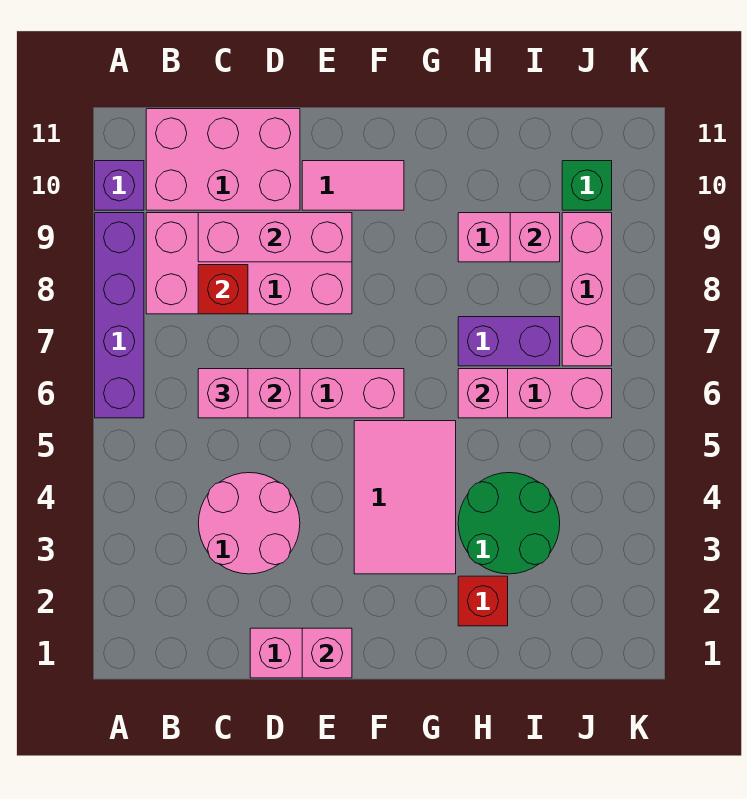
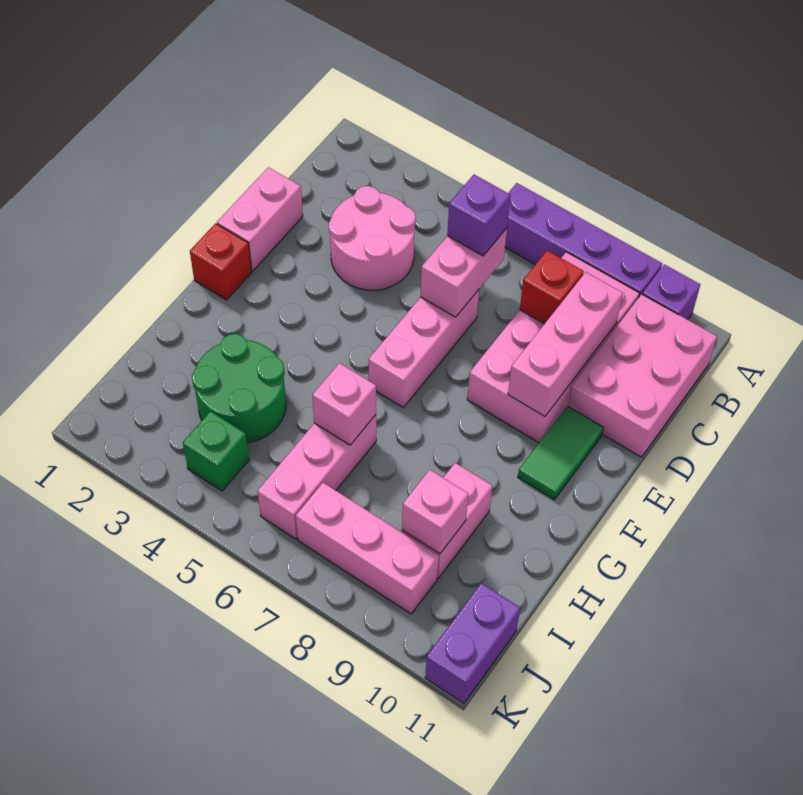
pink 1x1 brick [198,369,248,418] -> purple 1x1 brick [447,175,511,256]
pink 1x1 brick [302,628,352,678] -> none
pink 1x2 tile [302,161,404,210] -> green 1x2 tile [518,406,604,500]
pink 2x3 tile [354,421,456,574] -> none
red 1x1 brick [458,576,508,626] -> red 1x1 brick moved to [190,223,252,300]
purple 1x2 brick [458,317,560,366] -> purple 1x2 brick moved to [425,583,520,703]
green 1x1 brick [562,161,612,210] -> green 1x1 brick moved to [183,411,249,491]

